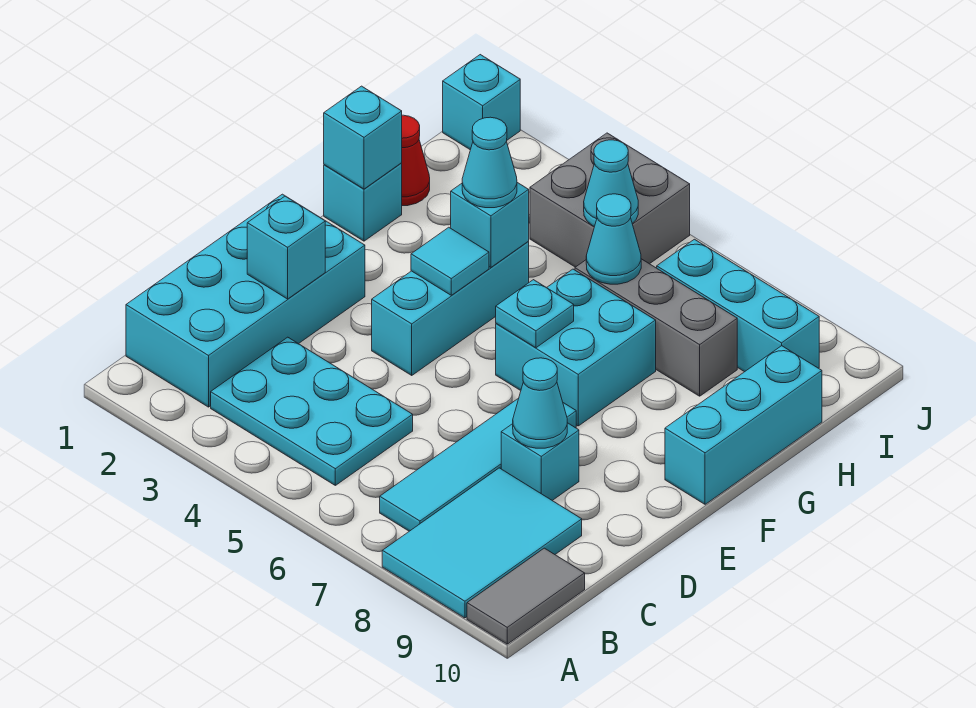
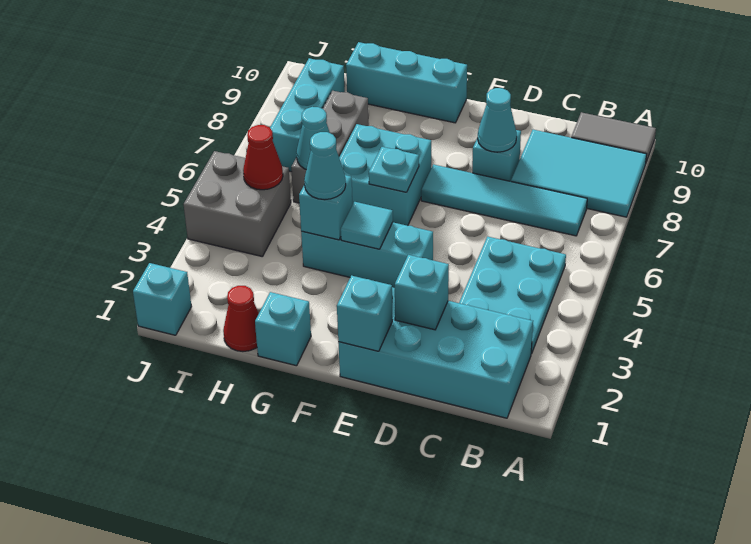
cyan 1x1 brick [324,86,402,189] -> cyan 1x1 brick moved to [337,275,392,351]
cyan 1x1 cone [584,140,638,226] -> red 1x1 cone [243,125,283,190]

